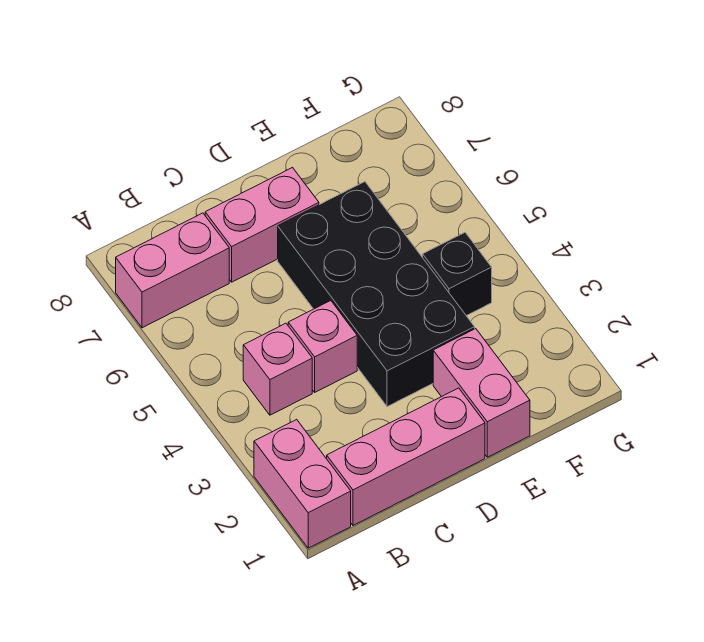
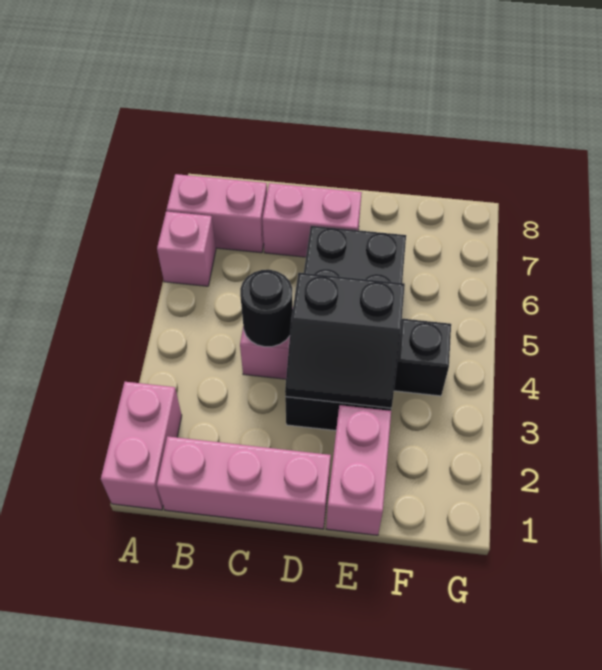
pink 1x1 brick [243,323,312,415] -> pink 1x1 brick moved to [157,211,216,286]
none -> black 1x1 round brick [240,270,293,347]
none -> black 2x2 slope [285,273,405,408]

